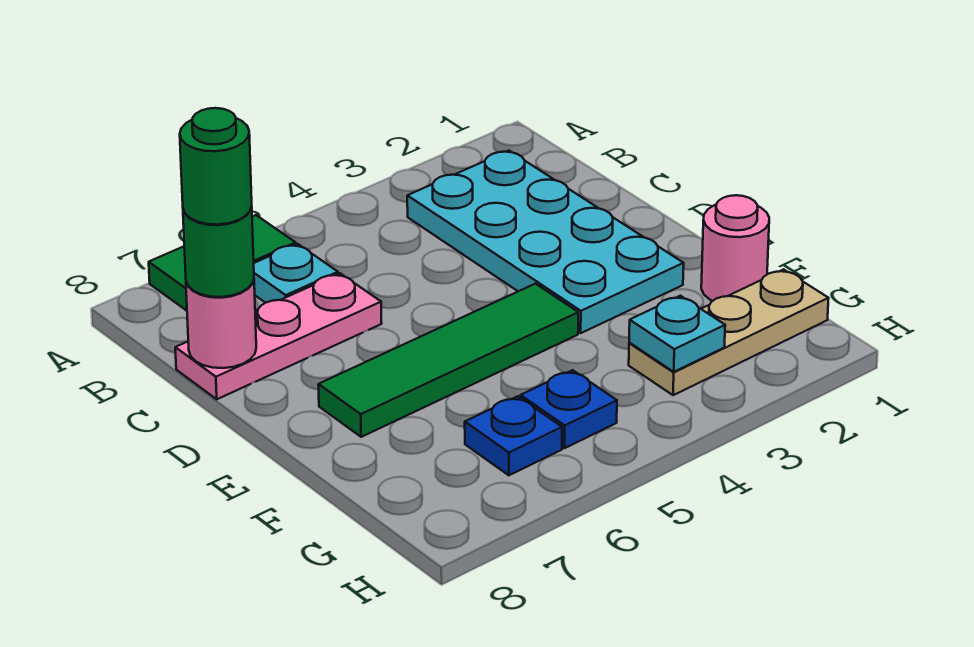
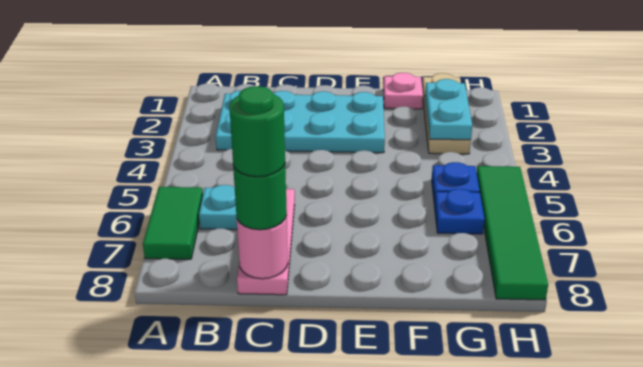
green 1x4 tile [318,284,578,437] -> green 1x4 tile moved to [477,166,548,300]
pink 1x1 round brick [701,195,769,301] -> pink 1x1 plate [383,73,423,109]
cyan 1x1 plate [629,296,725,372] -> cyan 1x2 plate [425,79,472,140]

